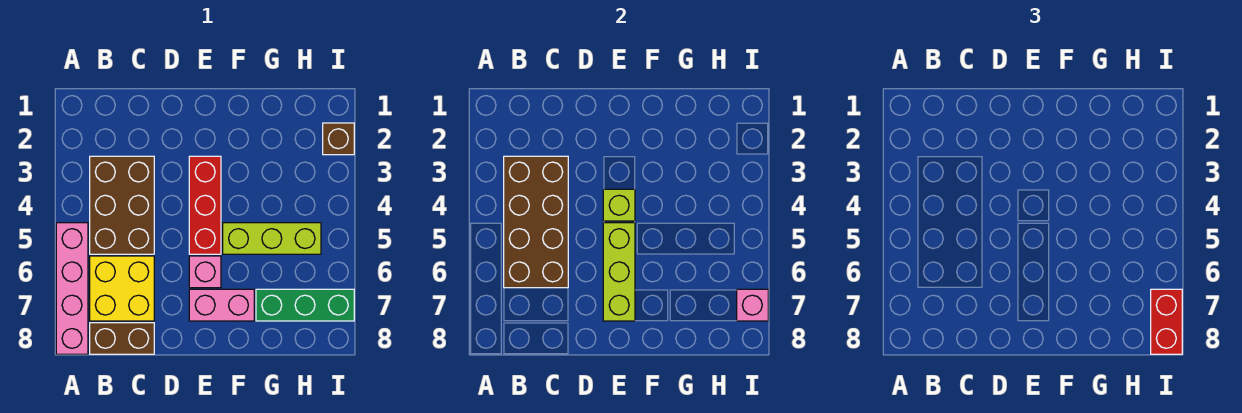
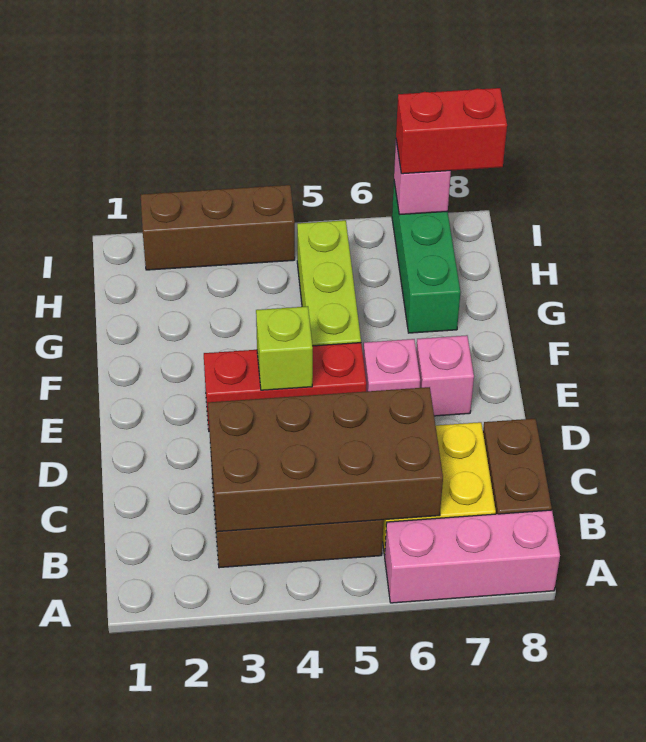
pink 1x4 brick [56,223,88,354] -> pink 1x3 brick [385,510,560,603]
lime 1x3 brick [603,223,635,321] -> none
pink 1x2 brick [189,289,254,321] -> pink 1x1 brick [416,335,474,416]
brown 1x1 brick [323,123,354,155] -> brown 1x3 brick [141,185,295,270]

